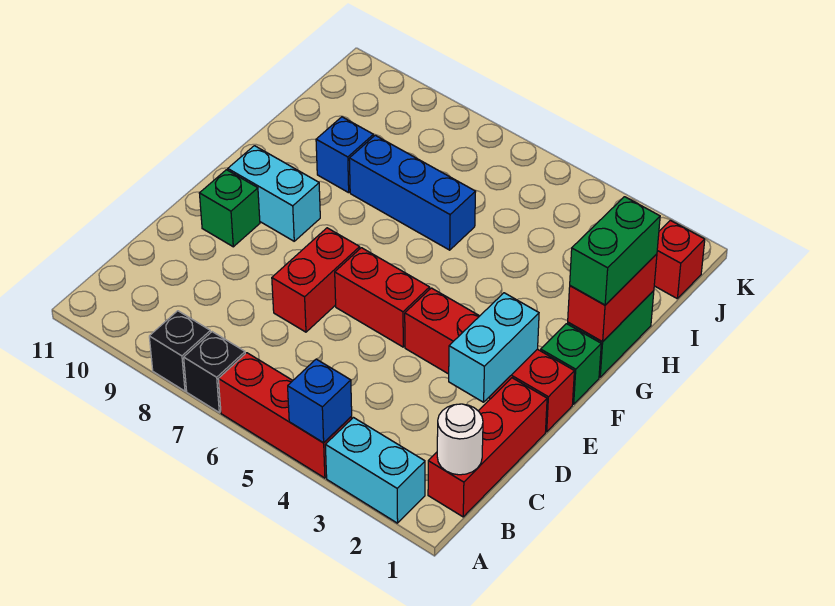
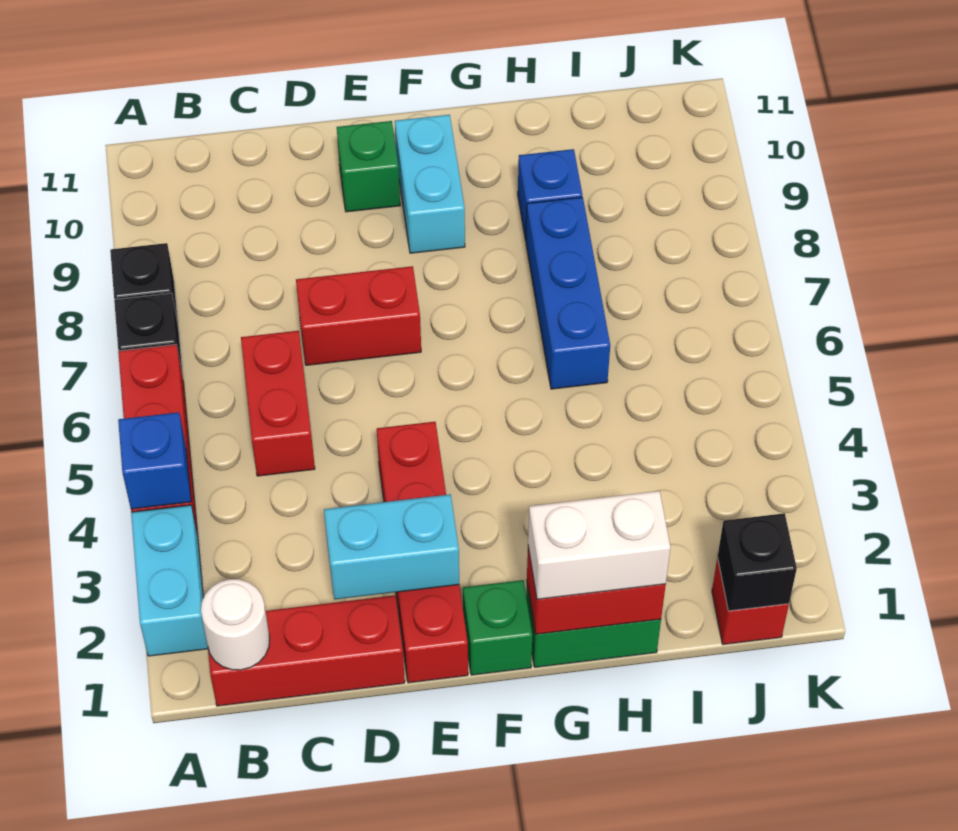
red 1x2 brick [335,248,430,347] -> red 1x2 brick moved to [241,331,315,476]
green 1x2 brick [570,197,660,305] -> white 1x2 brick [528,491,670,599]
none -> black 1x1 brick [717,513,797,611]

